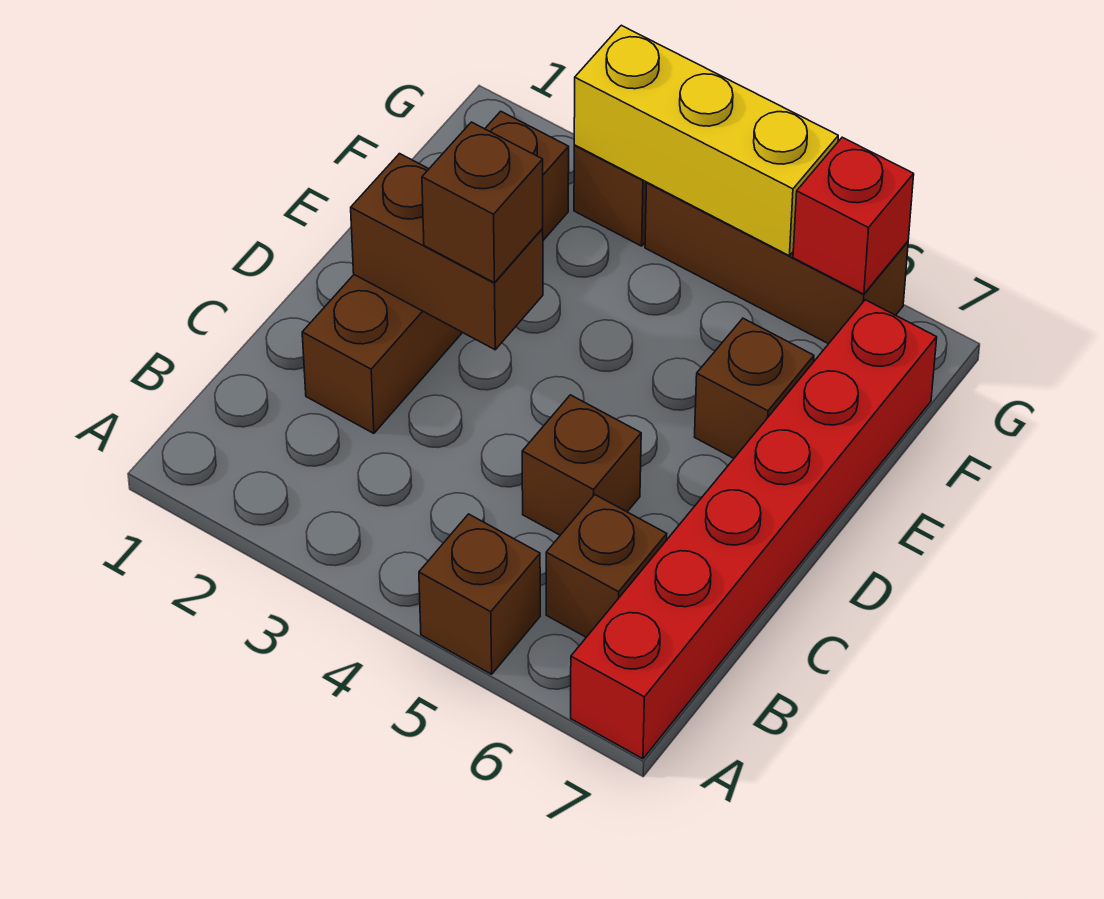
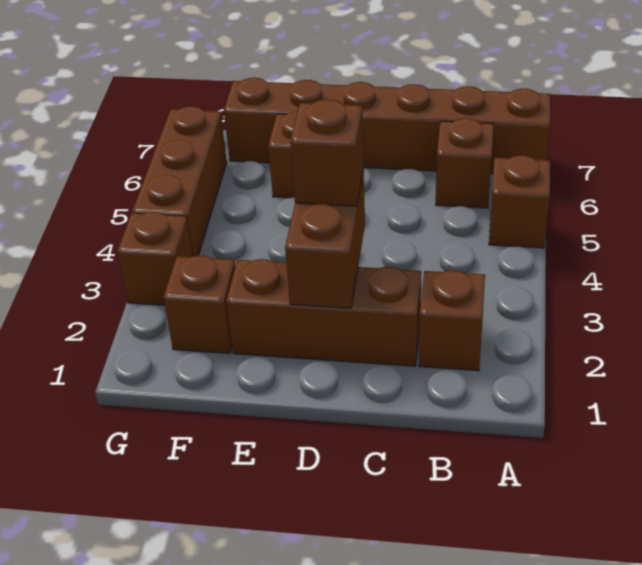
red 1x6 brick [571,300,937,759] -> brown 1x6 brick [224,78,550,174]
brown 1x1 brick [522,395,641,535] -> brown 1x1 brick moved to [419,270,485,371]
yellow 1x3 brick [574,25,838,256] -> none
red 1x1 brick [793,137,914,294] -> none

